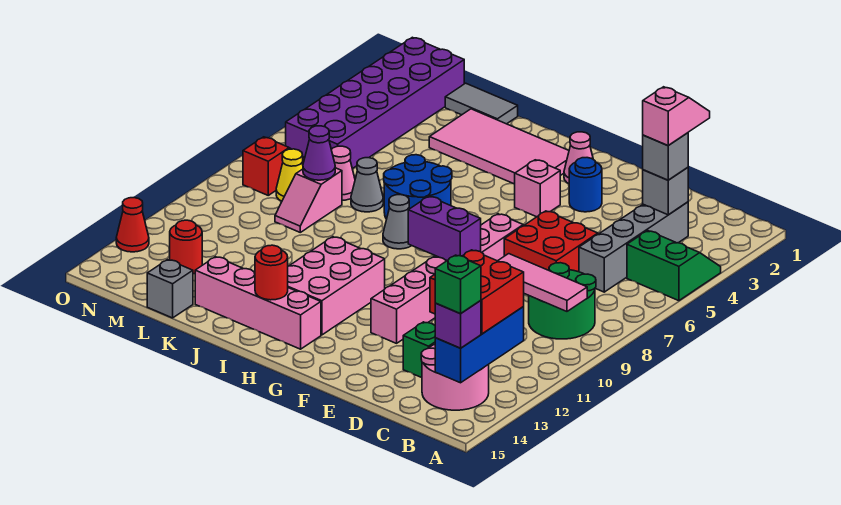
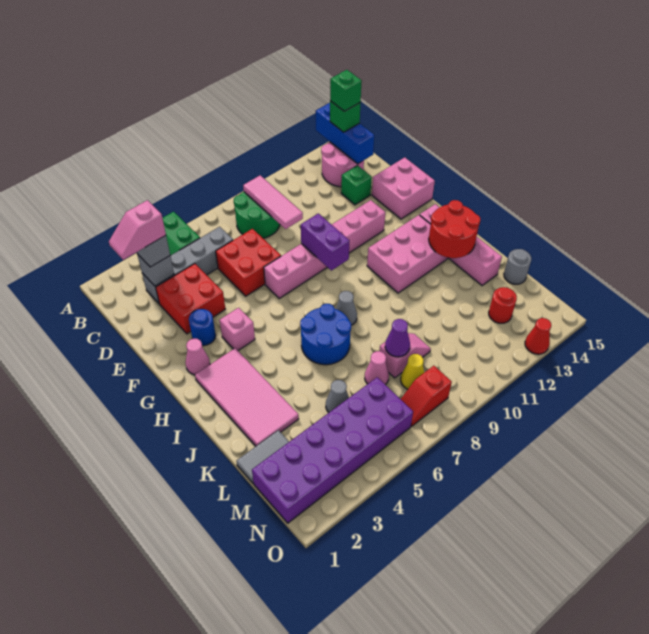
blue 1x3 brick [435,307,524,383] -> blue 1x3 brick turned to [316,103,374,164]
red 2x2 brick [430,250,524,334] -> red 2x2 brick moved to [156,264,225,334]
purple 1x1 brick [435,301,481,348] -> green 1x1 brick [330,101,361,132]
none -> pink 2x2 brick [372,157,435,219]
red 1x1 round brick [255,245,288,300] -> red 2x2 round brick [429,200,480,258]
grey 1x2 tile [445,83,518,124] -> grey 1x2 tile turned to [236,430,289,483]
grey 1x1 cone [351,158,383,212] -> grey 1x1 cone moved to [326,380,349,413]
grey 1x1 brick [147,260,193,318] -> grey 1x1 round brick [504,249,531,284]

